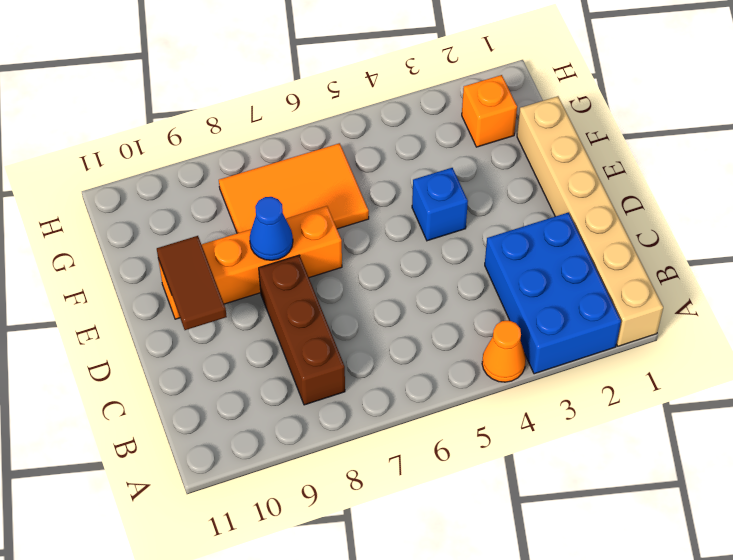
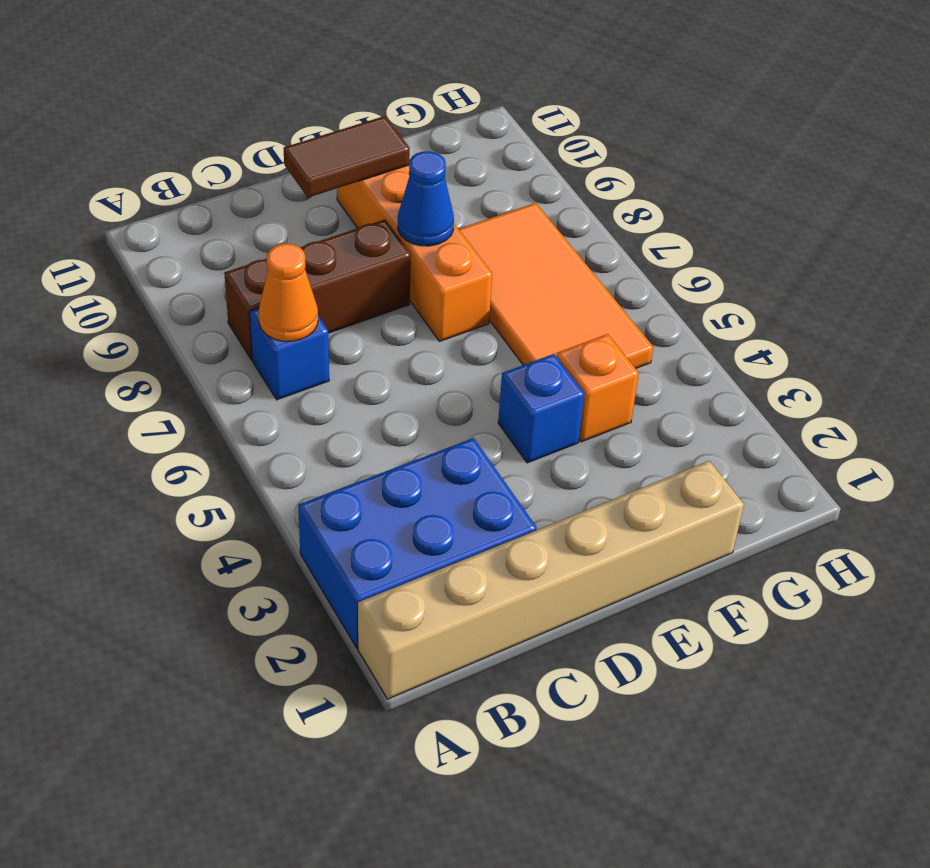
orange 1x1 cone [482,320,526,382] -> orange 1x1 cone moved to [259,243,318,341]
none -> blue 1x1 brick [249,308,329,400]
orange 2x3 tile [219,143,369,233] -> orange 2x4 tile [459,203,653,368]
orange 1x1 brick [462,75,517,147] -> orange 1x1 brick moved to [556,334,639,442]

